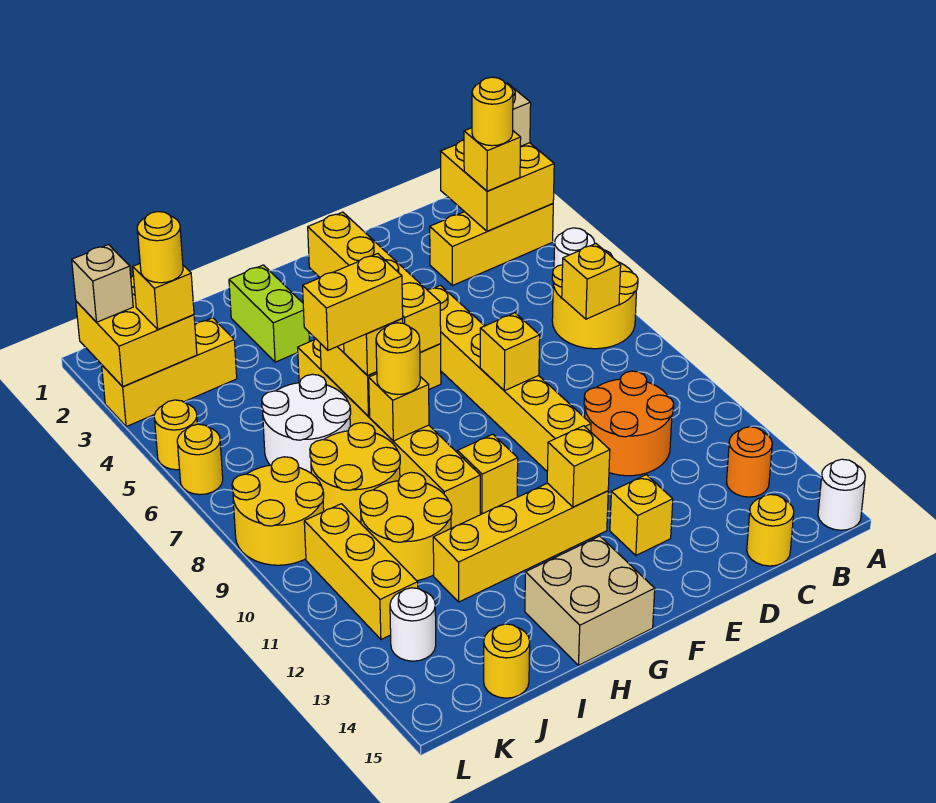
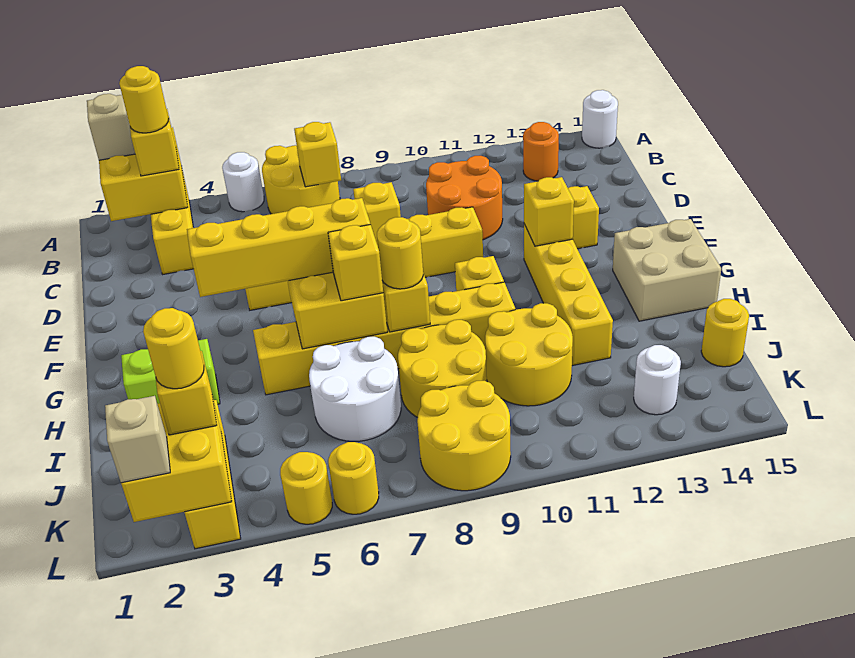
yellow 1x1 round brick [747,494,794,566] -> none
yellow 1x2 brick [303,254,403,350] -> none
yellow 1x3 brick [304,504,418,639] -> none

